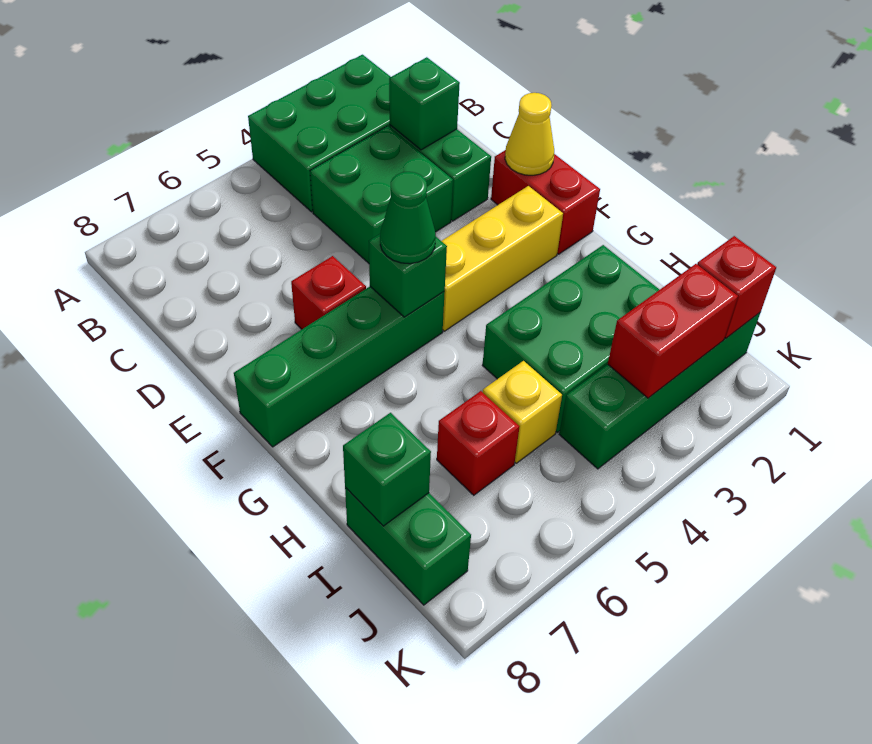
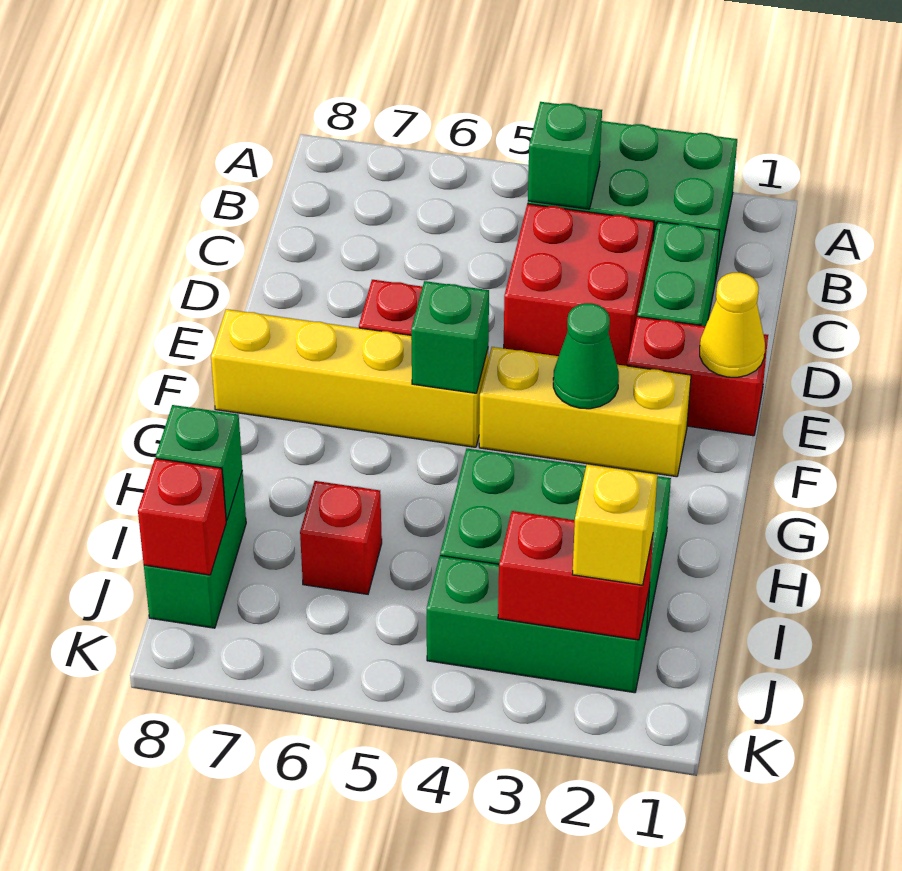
green 1x1 brick [389,57,460,150] -> green 1x1 brick moved to [528,102,602,209]
green 2x2 brick [310,126,453,263] -> red 2x2 brick [504,204,654,366]
red 1x2 brick [491,150,600,254] -> red 1x2 brick turned to [627,317,768,436]
green 1x4 brick [234,287,445,447] -> yellow 1x4 brick [211,309,488,447]
green 1x1 cone [380,172,436,264] -> green 1x1 cone moved to [553,303,619,409]
yellow 1x1 brick [483,361,562,463] -> yellow 1x1 brick moved to [573,464,657,585]
green 1x4 brick [559,313,760,469] -> green 1x3 brick [427,556,649,693]
red 1x1 brick [697,236,776,338] -> red 1x1 brick moved to [138,458,226,575]

